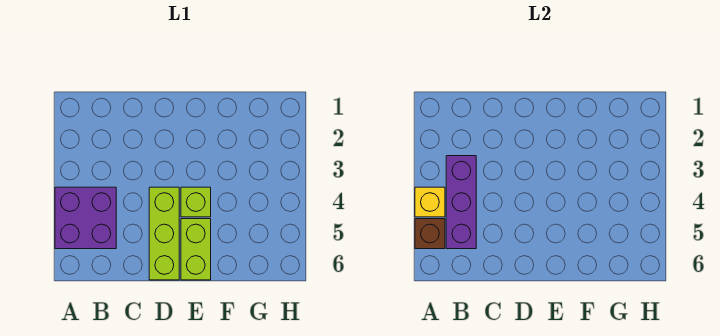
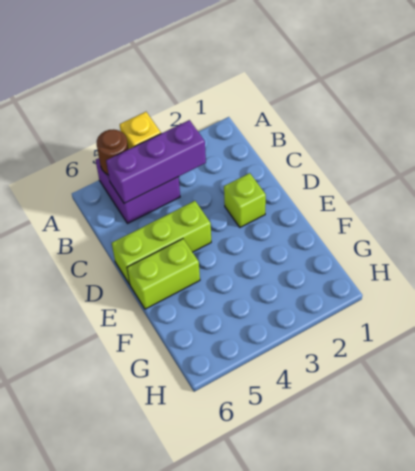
brown 1x1 brick [415,219,445,249] -> brown 1x1 round brick [97,129,128,175]
lime 1x1 brick [181,187,211,217] -> lime 1x1 brick moved to [224,173,266,227]

